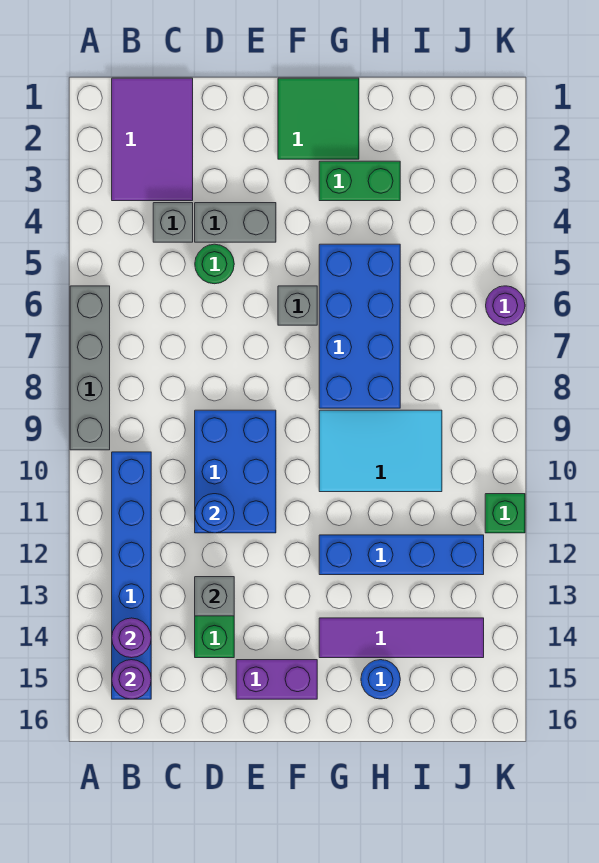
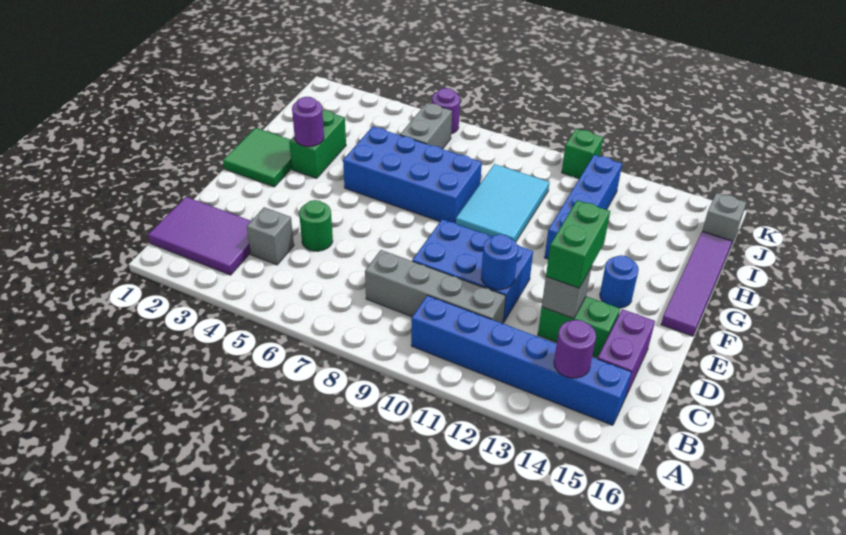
grey 1x4 brick [70,286,110,450] -> grey 1x4 brick moved to [365,250,506,323]
purple 1x1 round brick [112,660,151,699] -> purple 1x1 round brick moved to [292,97,324,147]
grey 1x2 brick [195,203,276,242] -> grey 1x2 brick moved to [400,103,452,149]
none -> green 1x2 brick [546,200,610,288]
purple 1x2 brick [236,660,317,699] -> purple 1x2 brick moved to [598,309,655,398]
grey 1x1 brick [278,286,317,325] -> grey 1x1 brick moved to [702,193,747,246]
purple 1x4 tile [319,618,484,658] -> purple 1x4 tile moved to [661,231,732,336]
blue 1x1 round brick [361,660,400,699] -> blue 1x1 round brick moved to [600,255,639,308]

